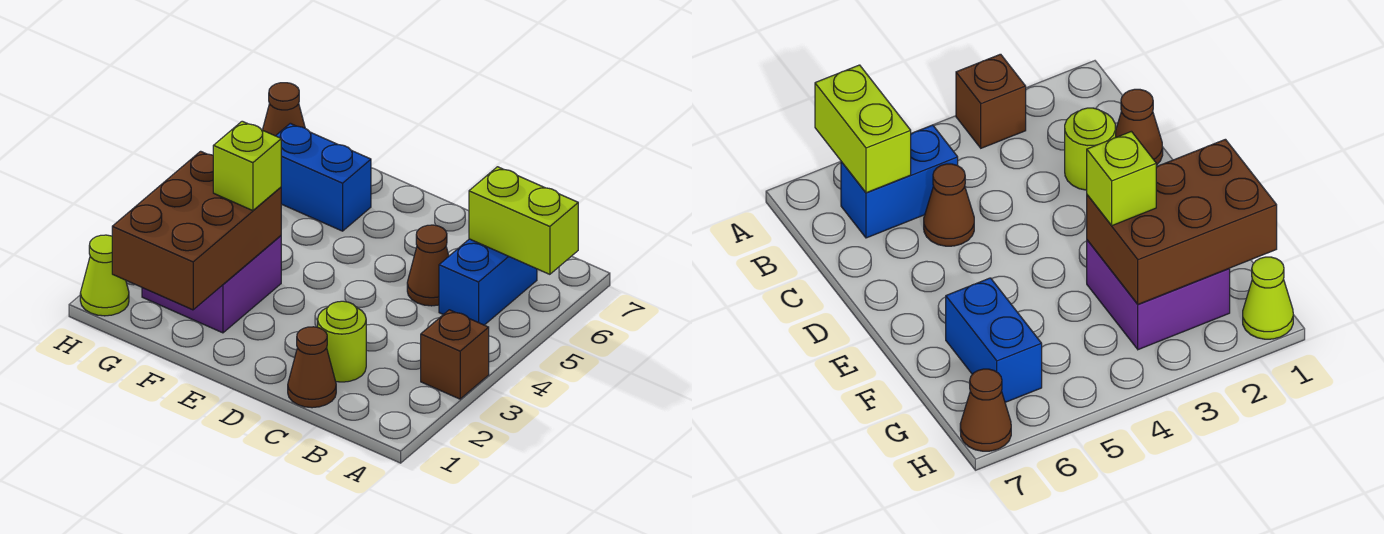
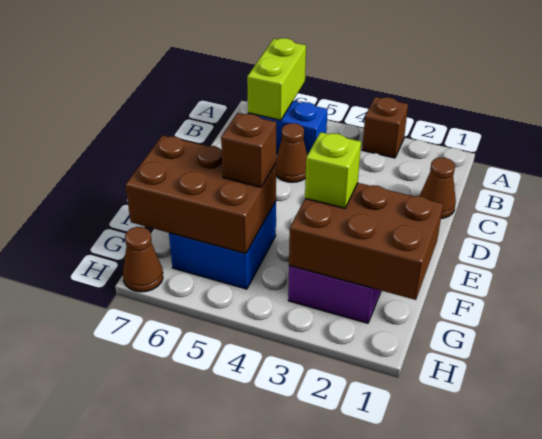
lime 1x1 round brick [318,301,366,382] -> none
none -> brown 2x3 brick [125,135,276,254]
none -> brown 1x1 brick [221,113,276,187]
blue 1x2 brick [276,123,371,231] -> blue 2x2 brick [169,201,276,289]
lime 1x1 cone [80,235,129,316] -> none

